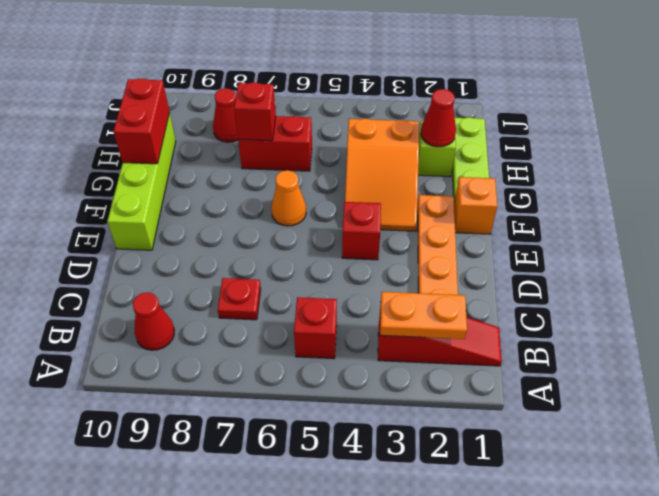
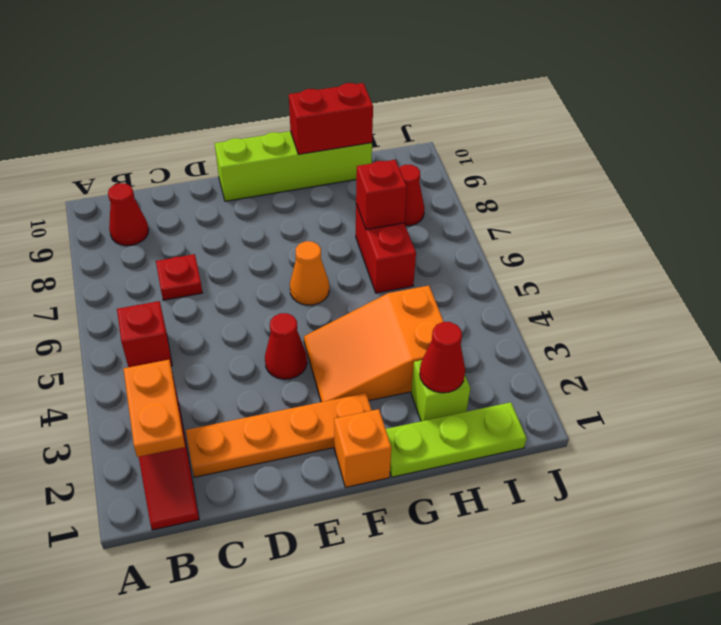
red 1x1 brick [342,202,381,260] -> red 1x1 cone [265,313,307,379]

